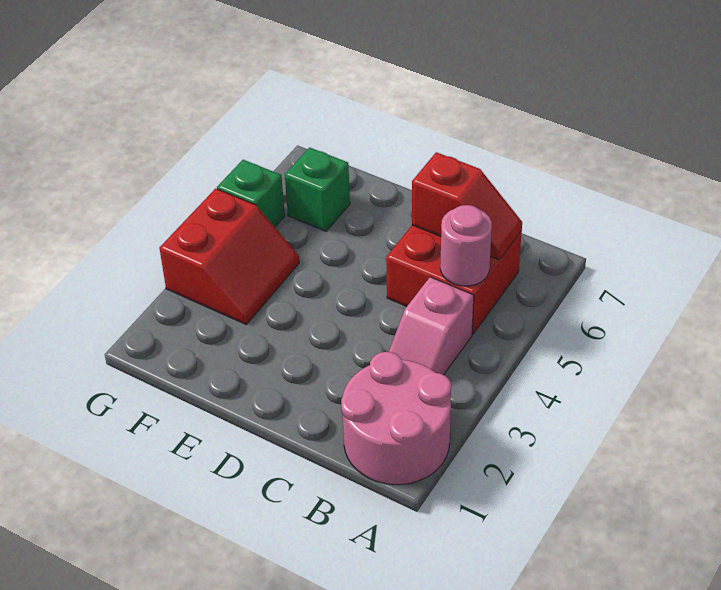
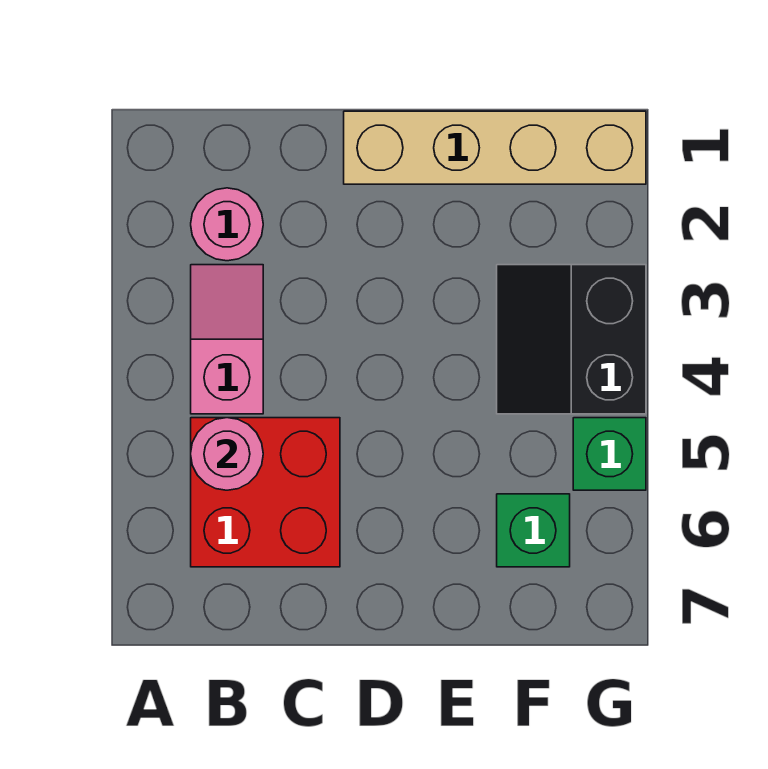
pink 2x2 round brick [341,352,451,485] -> pink 1x1 round brick [191,188,263,261]
red 1x2 slope [412,152,522,260] -> none
none -> tan 1x4 brick [344,111,646,184]
red 2x2 slope [159,188,299,324] -> black 2x2 slope [497,265,646,414]

